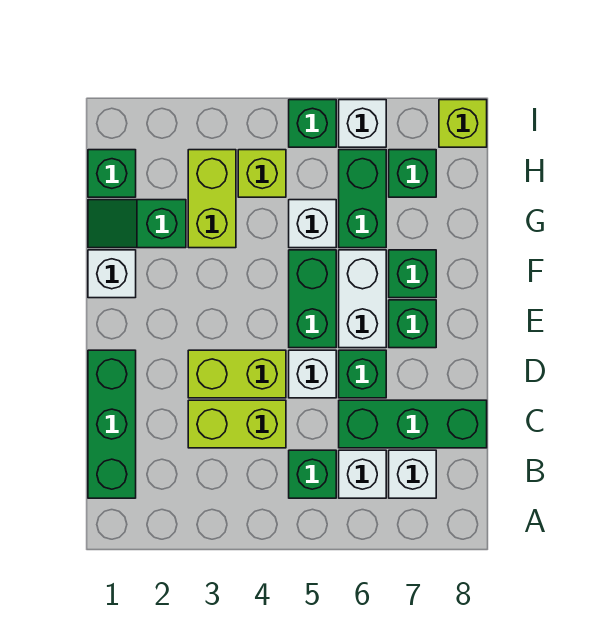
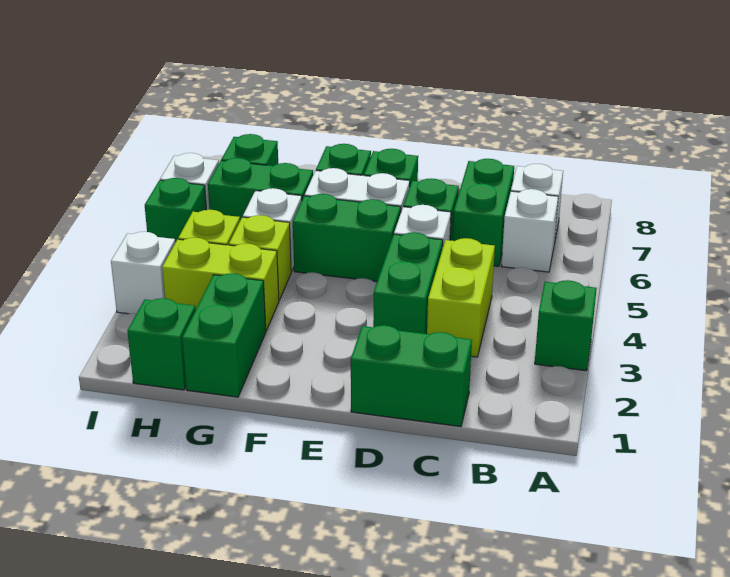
green 1x3 brick [88,350,136,498] -> green 1x2 brick [351,325,472,427]
green 1x1 brick [289,450,336,498] -> green 1x1 brick moved to [535,280,597,371]
green 1x3 brick [339,400,487,448] -> green 1x2 brick [453,159,514,266]
lime 1x2 brick [188,350,286,398] -> green 1x2 brick [373,232,443,334]
white 1x1 brick [88,250,136,298] -> white 1x1 brick moved to [111,232,175,314]
green 1x2 slope [88,200,186,248] -> green 1x2 brick [182,273,266,397]
lime 1x1 brick [439,100,487,147] -> lime 1x1 brick moved to [229,215,291,300]

